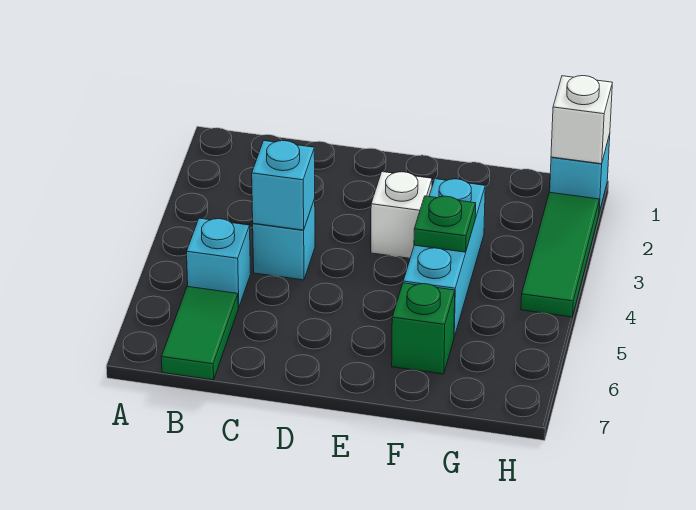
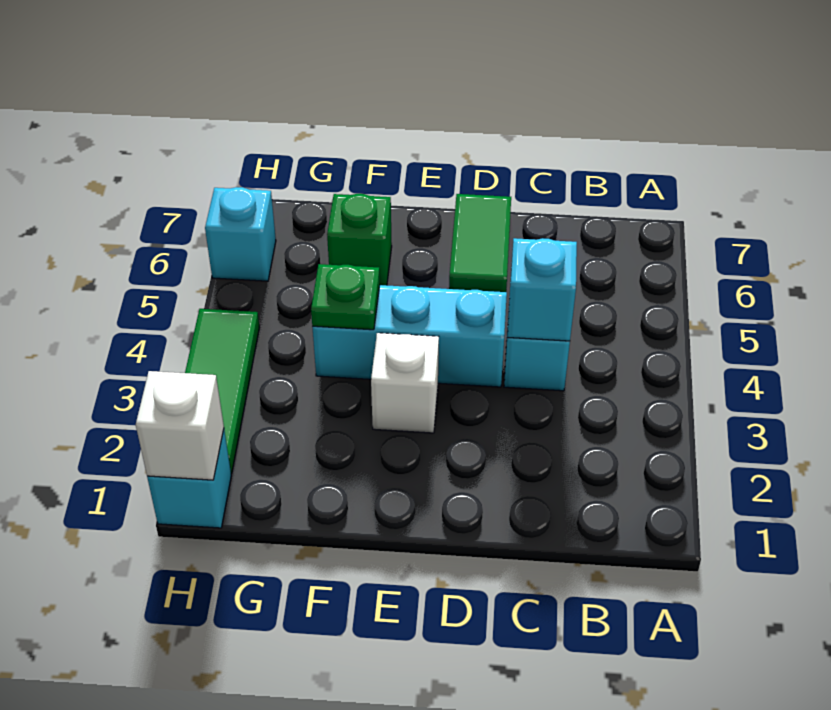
cyan 1x1 brick [187,218,251,308] -> cyan 1x1 brick moved to [205,187,276,281]
green 1x2 tile [161,286,238,380] -> green 1x2 tile moved to [449,194,511,292]
cyan 1x3 brick [403,179,485,337] -> cyan 1x3 brick turned to [312,285,507,387]

